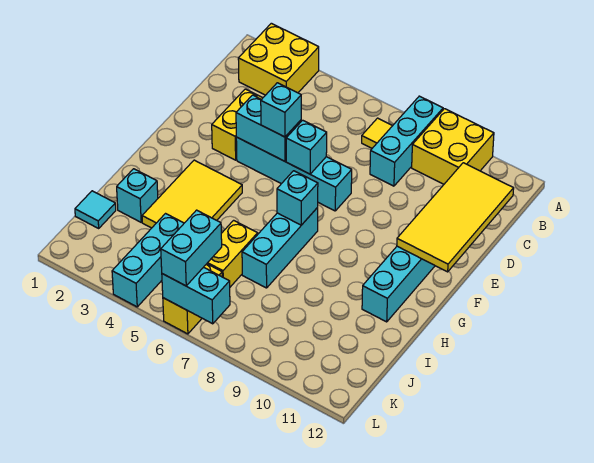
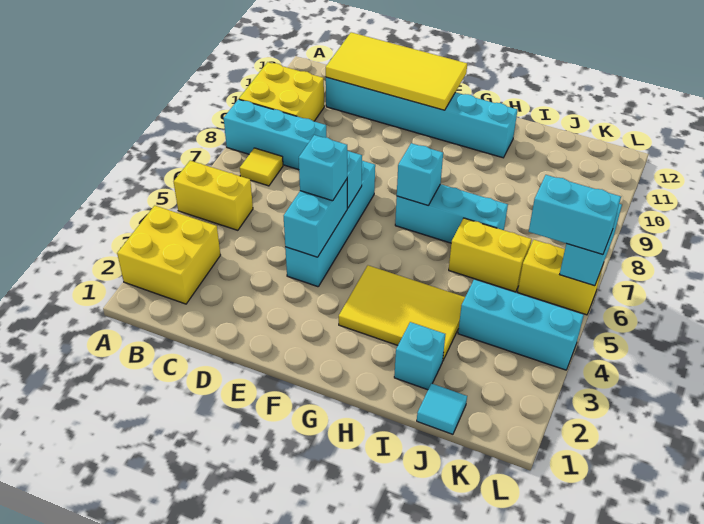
yellow 1x2 brick [212,89,262,160] -> yellow 1x2 brick moved to [174,161,253,230]

